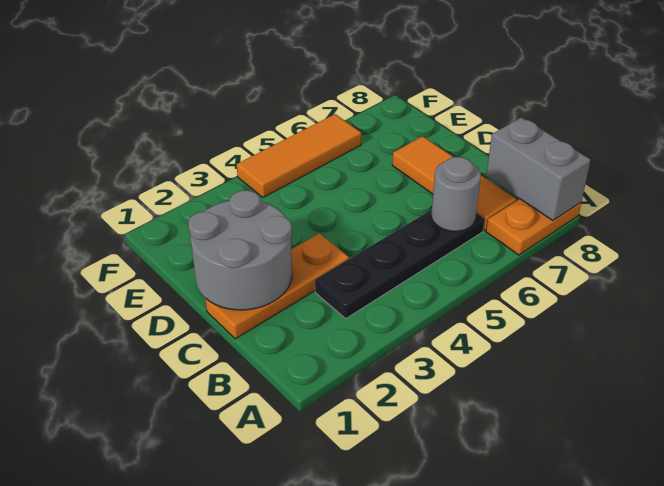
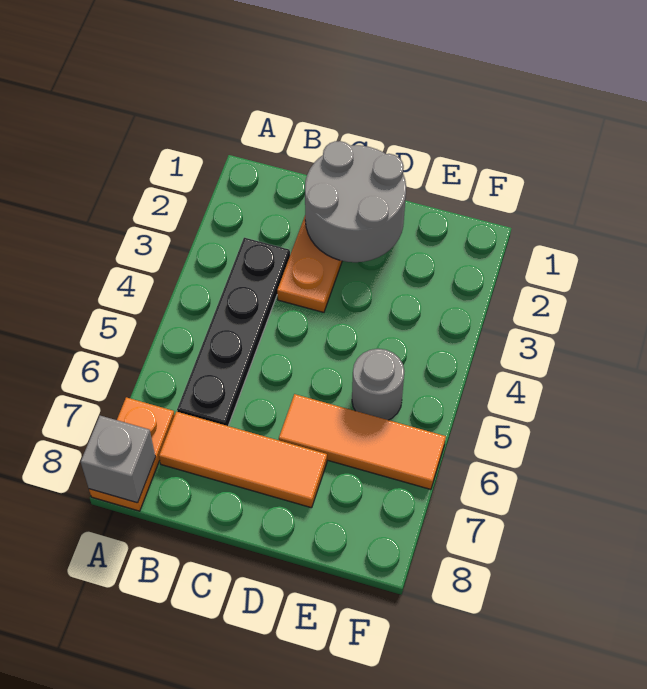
grey 1x2 brick [486,117,591,221] -> grey 1x1 brick [81,416,155,503]
grey 1x1 round brick [431,157,481,231] -> grey 1x1 round brick moved to [352,349,405,420]
orange 1x3 tile [237,114,361,198] -> orange 1x3 tile turned to [279,394,446,489]

